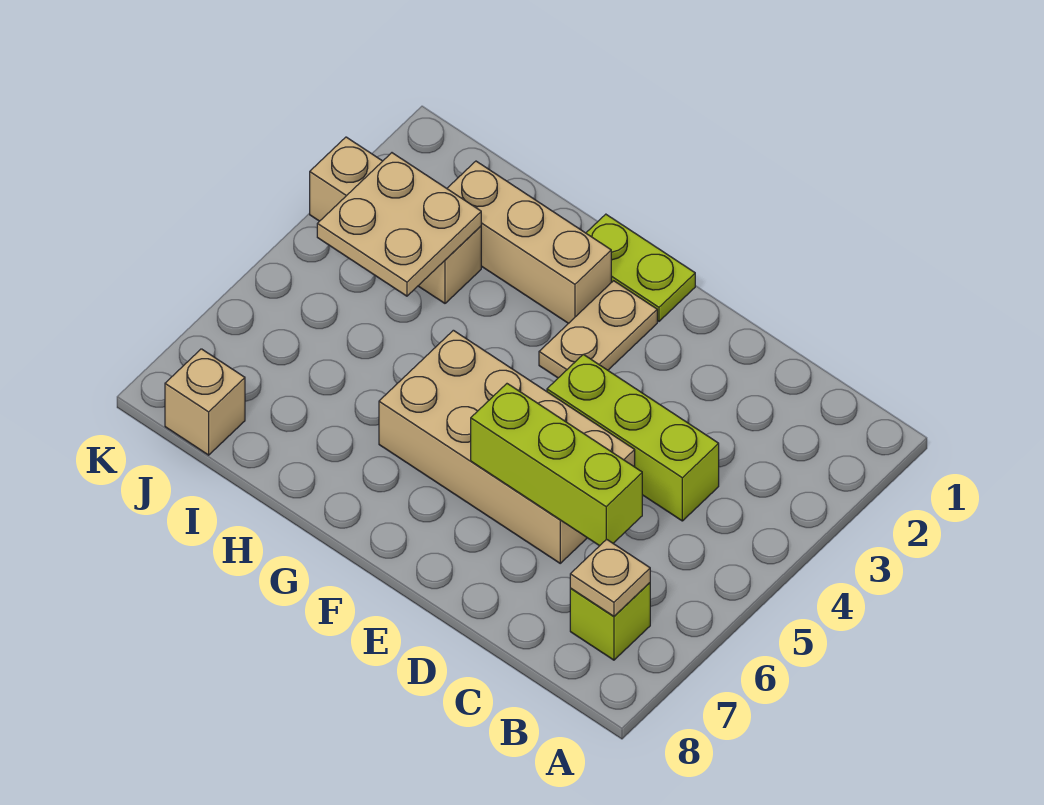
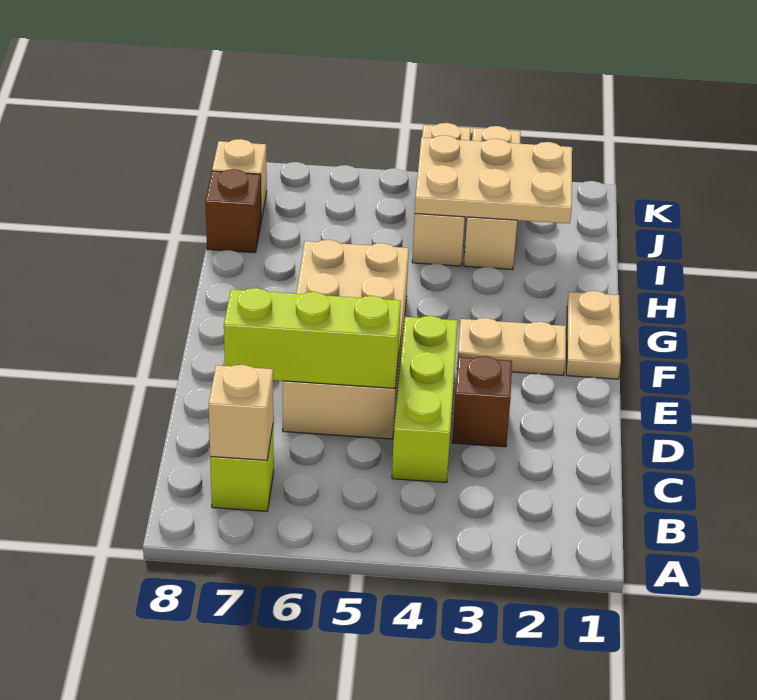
tan 1x1 plate [570,539,650,616] -> tan 1x1 brick [209,365,273,460]
lime 1x3 brick [471,384,642,546] -> lime 1x3 brick turned to [224,288,401,388]
none -> brown 1x1 brick [452,356,512,447]
lime 1x2 plate [586,214,695,321] -> tan 1x2 plate [566,291,621,379]
tan 1x3 brick [447,161,611,324] -> tan 1x3 brick moved to [412,123,471,266]
tan 2x2 plate [317,153,481,296] -> tan 2x3 plate [415,135,572,224]
none -> brown 1x1 brick [205,169,261,253]

